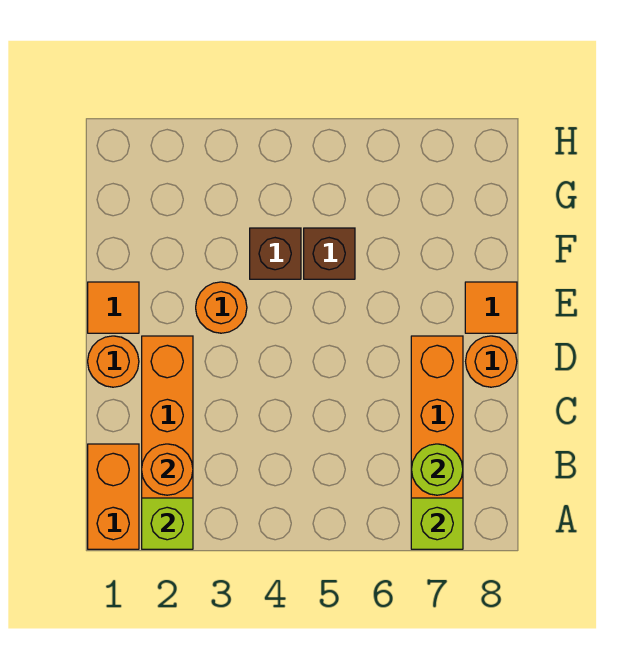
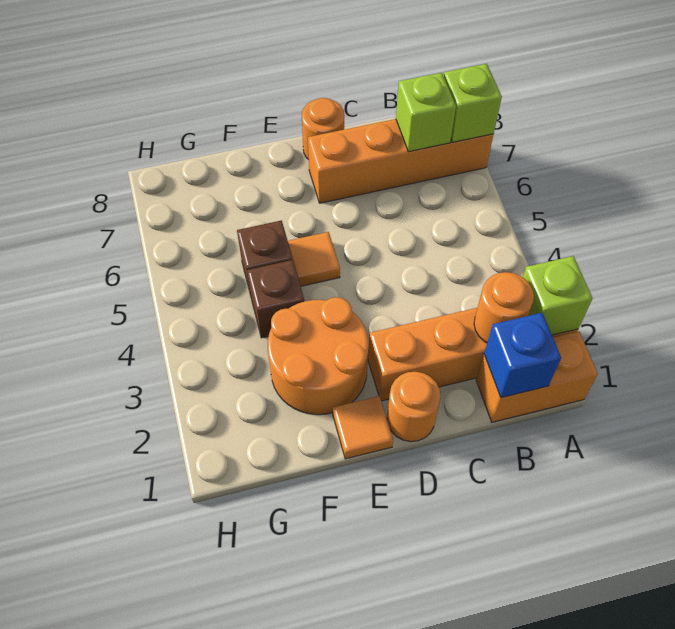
none -> blue 1x1 brick [484,313,561,398]
lime 1x1 round brick [411,444,463,495] -> lime 1x1 brick [396,73,456,152]
orange 1x1 round brick [196,282,247,333] -> orange 2x2 round brick [268,297,369,415]
orange 1x1 tile [465,282,517,333] -> orange 1x1 tile moved to [288,232,340,286]

